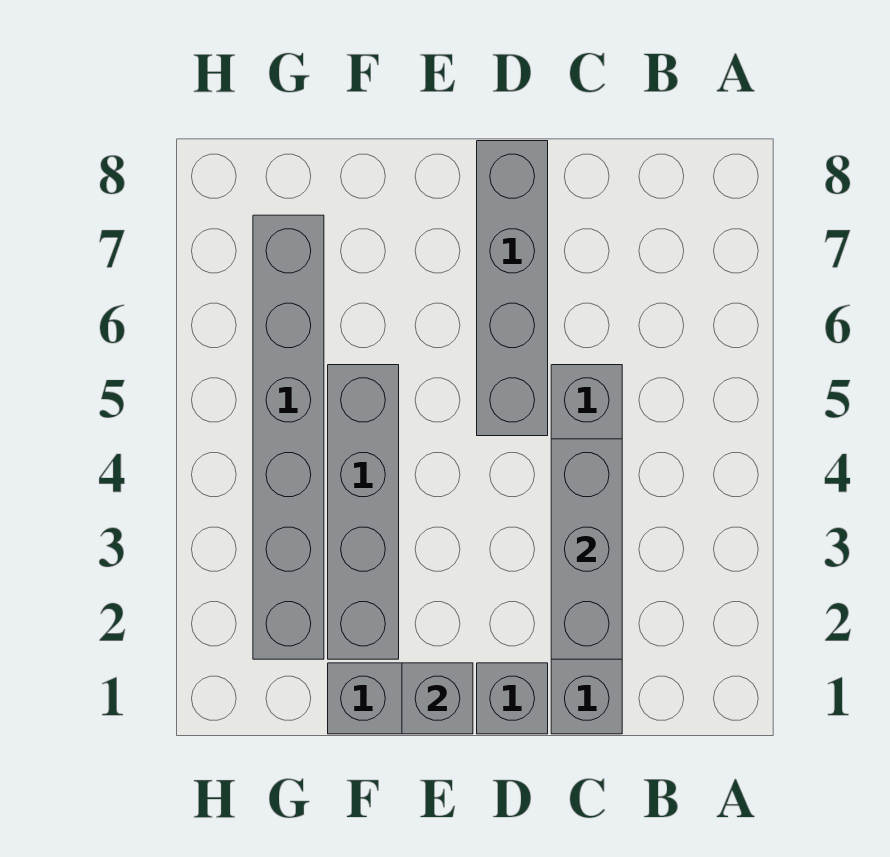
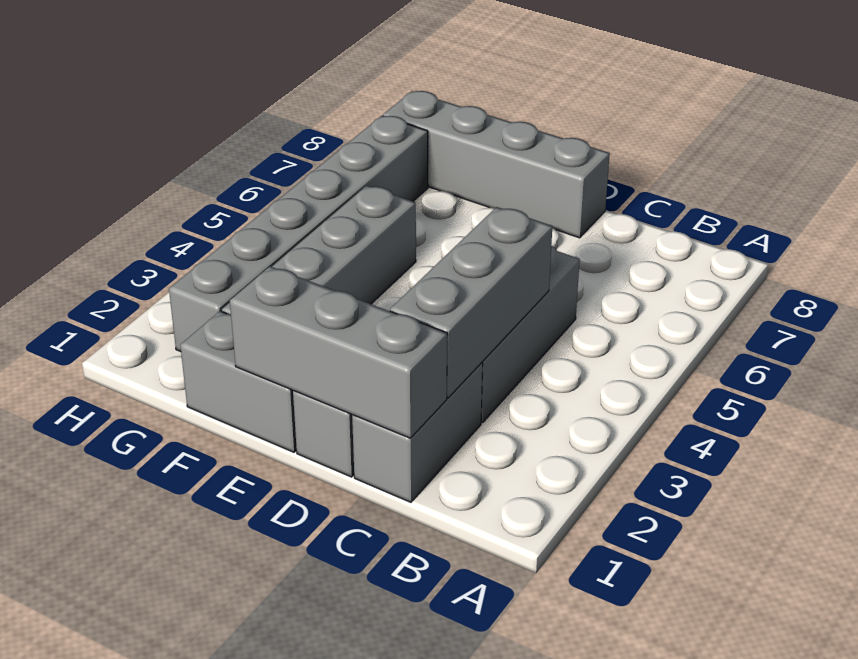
grey 1x4 brick [477,141,548,436] -> grey 1x4 brick turned to [383,91,610,238]
grey 1x1 brick [402,663,473,734] -> grey 1x3 brick [230,266,447,438]

